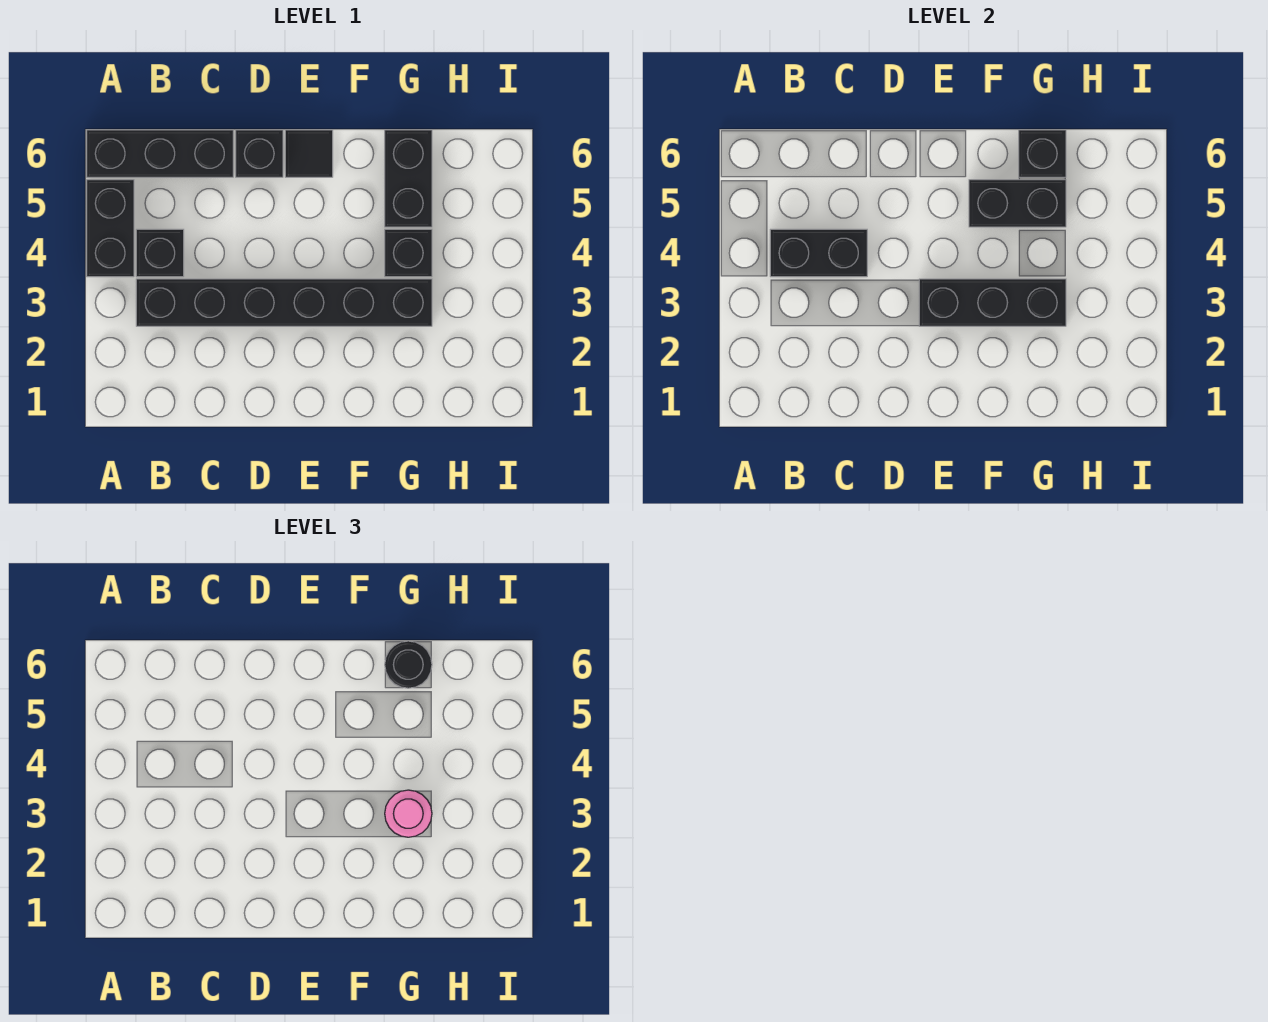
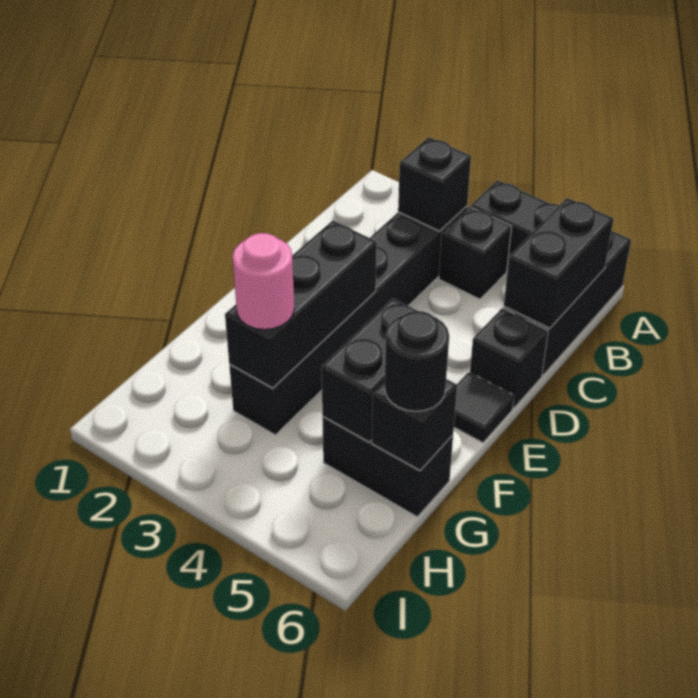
black 1x2 brick [770,229,867,277] -> black 1x2 brick moved to [504,198,613,328]
black 1x1 brick [385,229,432,277] -> black 1x1 brick moved to [398,137,471,231]

